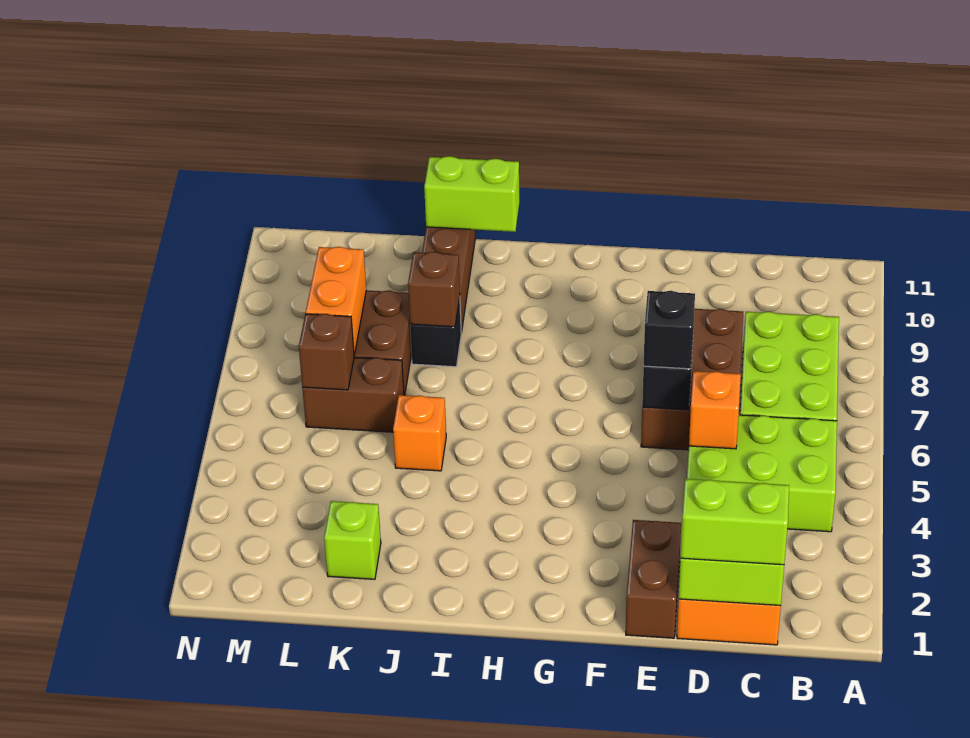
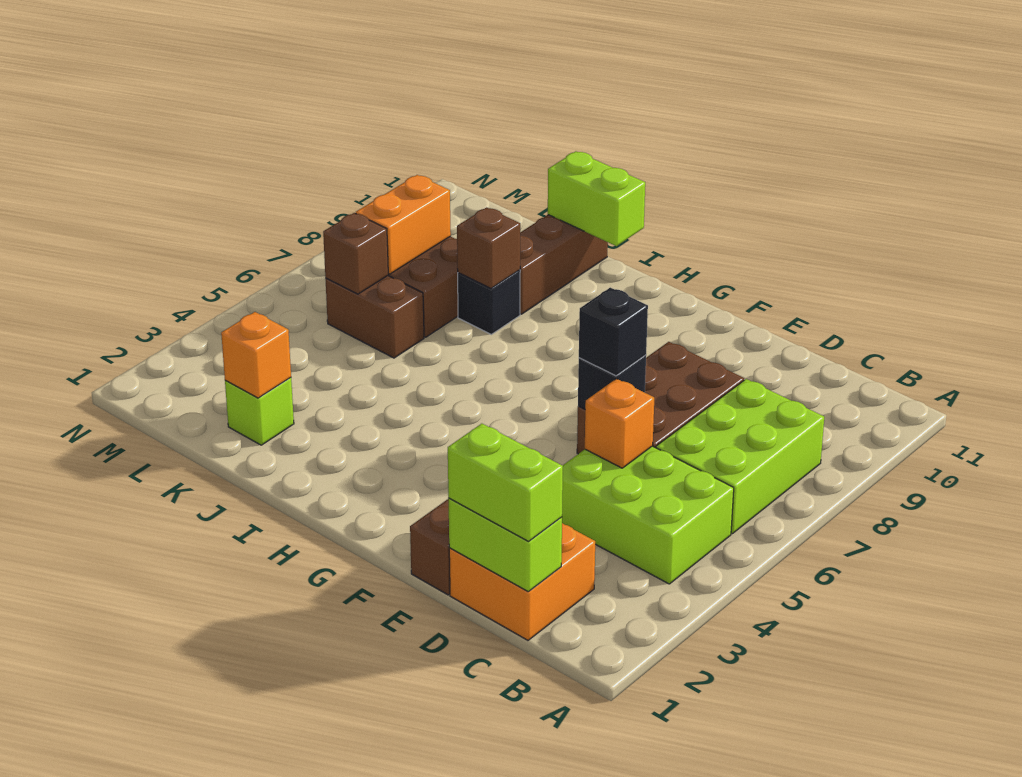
orange 1x1 brick [393,395,446,471] -> orange 1x1 brick moved to [221,312,291,398]

